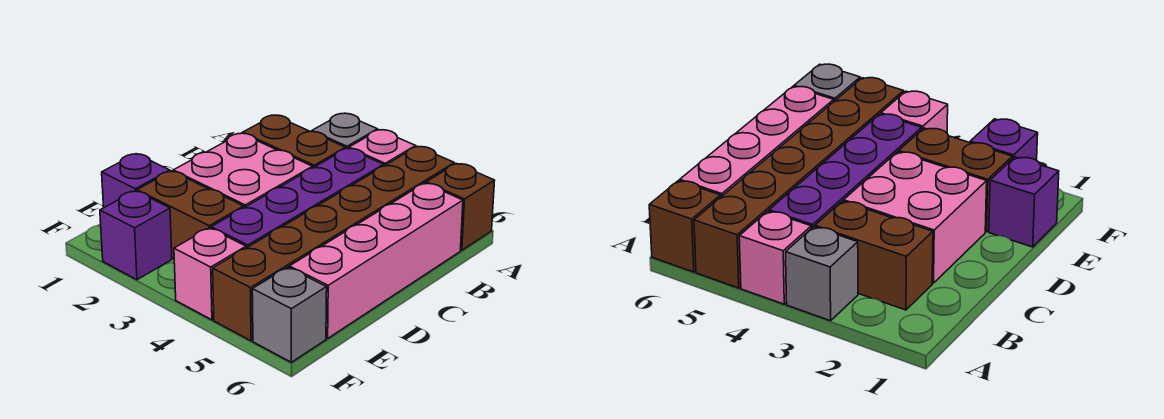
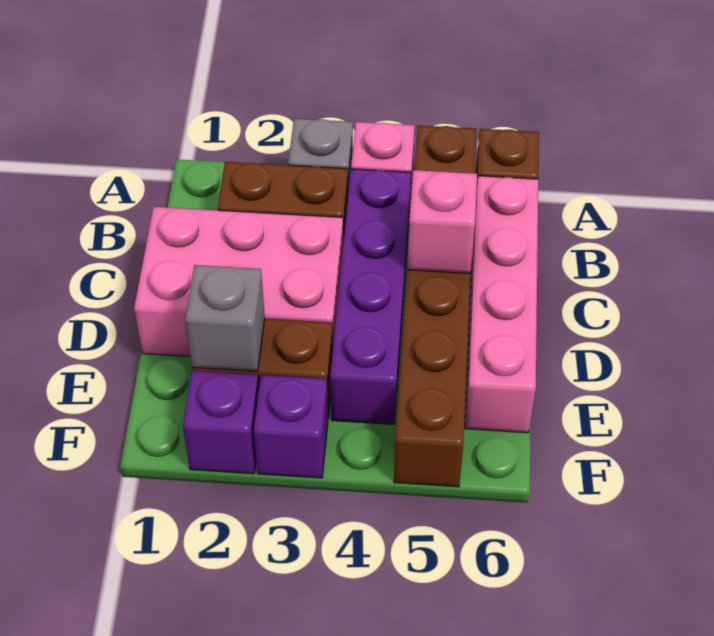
pink 2x2 brick [173,133,313,207] -> pink 2x3 brick [134,207,343,357]
purple 1x1 brick [102,154,170,207] -> purple 1x1 brick moved to [254,375,328,478]
pink 1x1 brick [174,228,246,320] -> pink 1x1 brick moved to [407,170,477,274]
grey 1x1 brick [252,267,327,362] -> grey 1x1 brick moved to [185,265,265,371]

